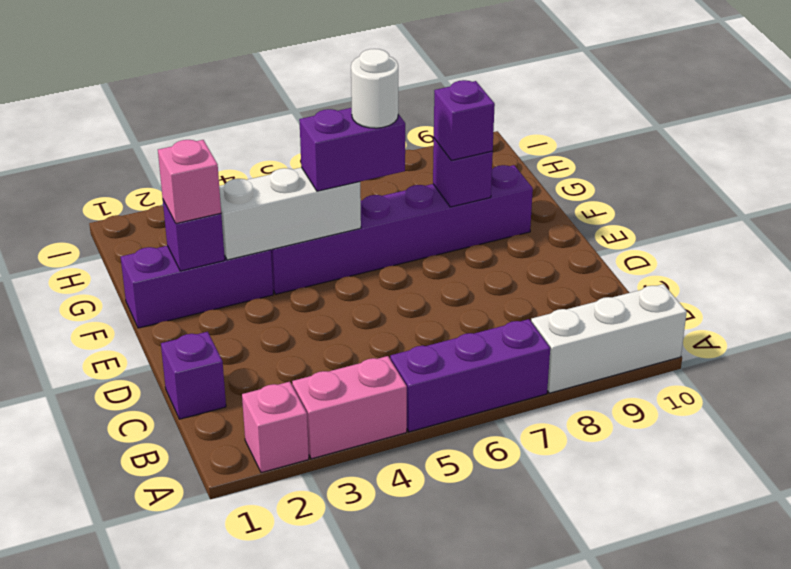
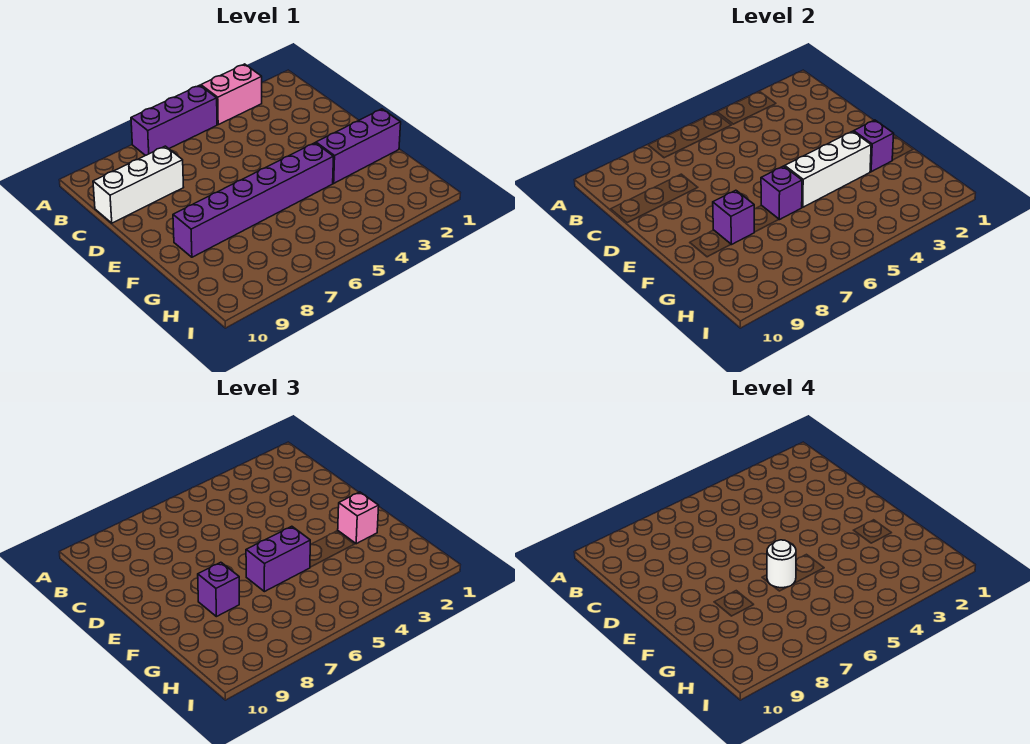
pink 1x1 brick [242,382,309,473] -> none
white 1x3 brick [531,284,687,393] -> white 1x3 brick moved to [93,146,184,223]
purple 1x1 brick [161,332,226,419] -> purple 1x1 brick moved to [761,166,802,220]

